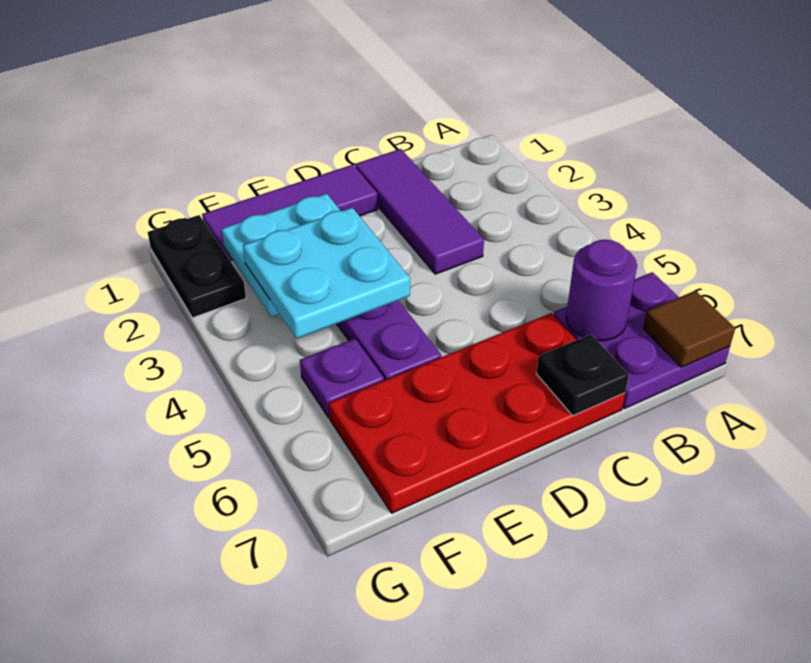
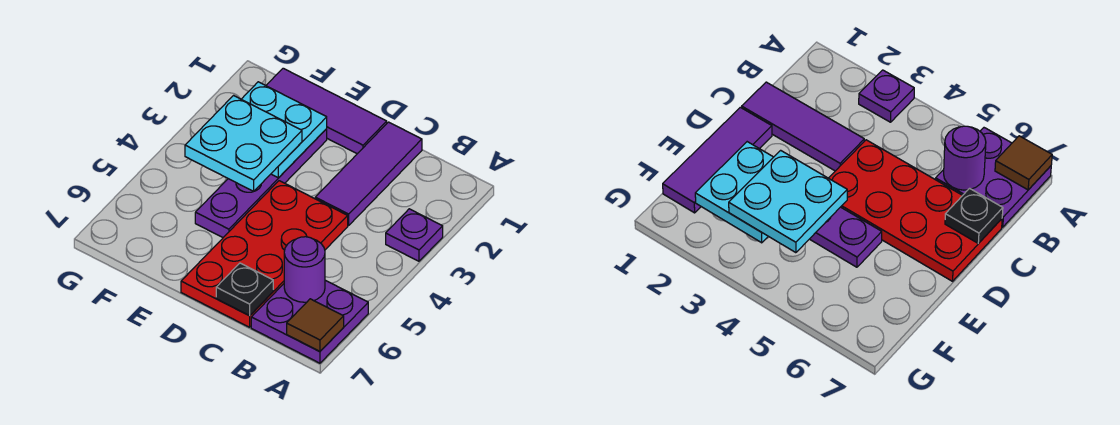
red 2x4 plate [329,313,625,513] -> red 2x4 plate turned to [181,181,348,327]
purple 1x1 plate [300,339,384,418] -> purple 1x1 plate moved to [386,209,443,261]
black 1x2 plate [148,215,246,318] -> none

